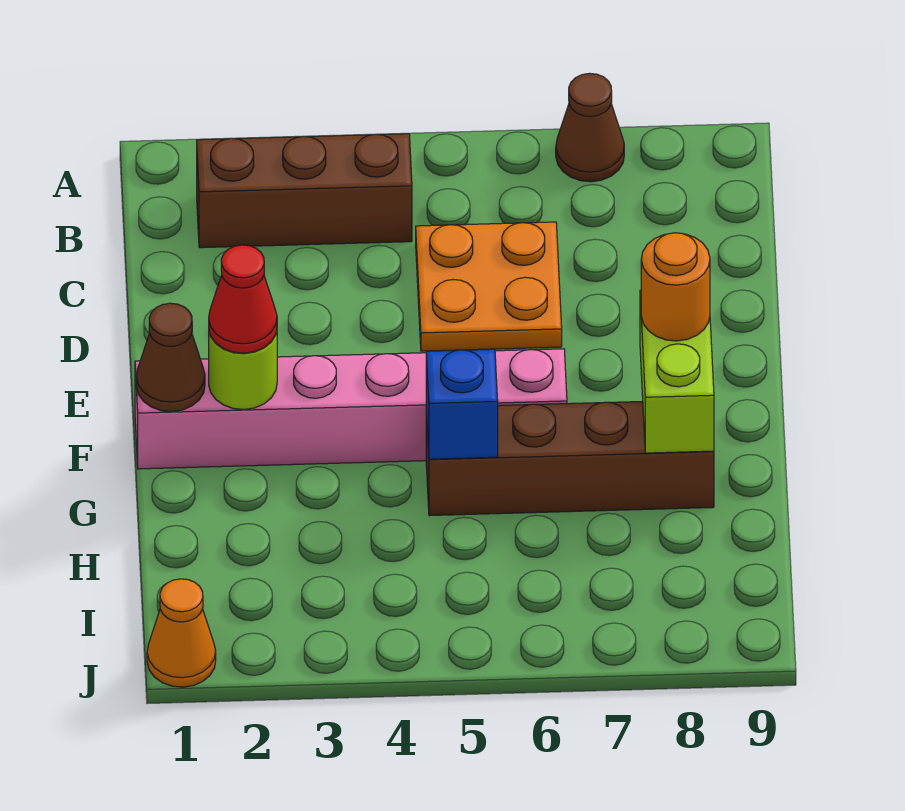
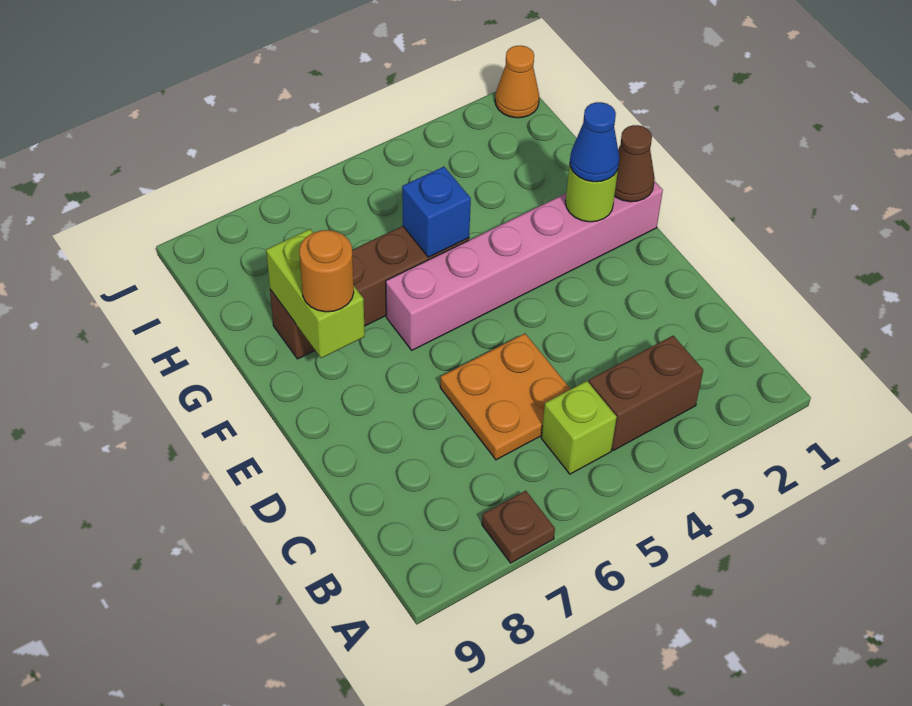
brown 1x1 cone [556,73,624,182] -> brown 1x1 plate [482,491,555,563]
brown 1x3 brick [197,134,412,248] -> brown 1x2 brick [589,336,703,450]
none -> lime 1x1 brick [541,381,617,474]
red 1x1 cone [209,245,277,353] -> blue 1x1 cone [570,102,619,182]

